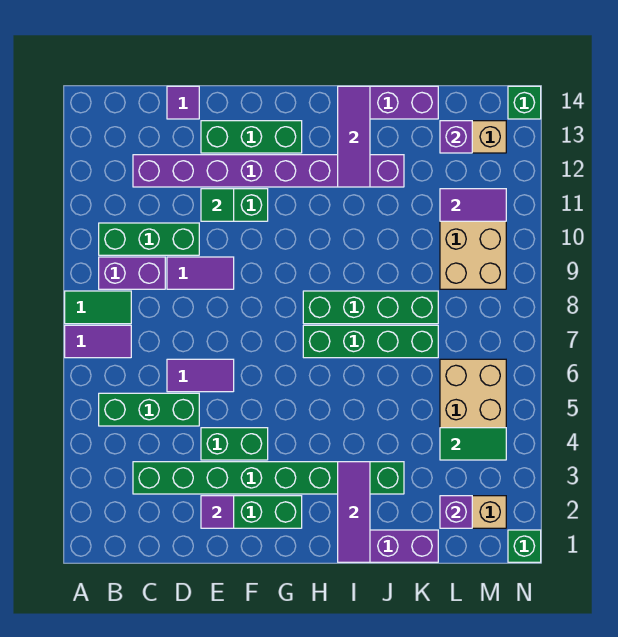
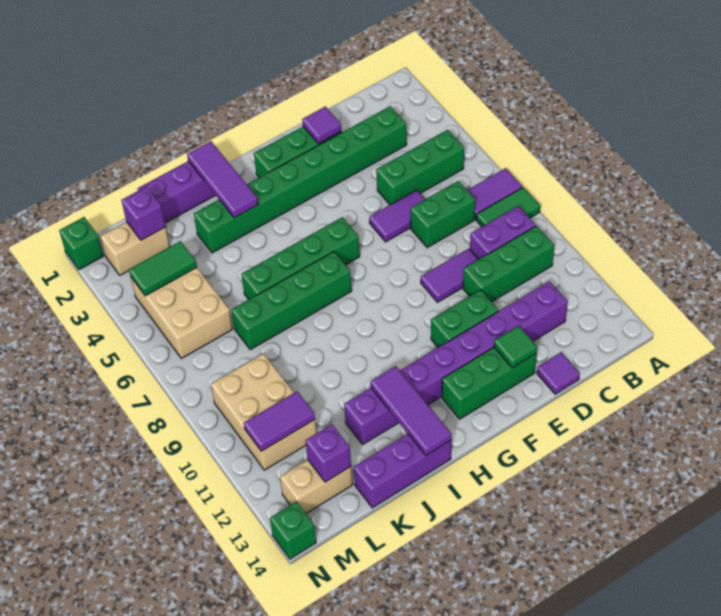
green 1x2 brick [201,428,268,460] -> green 1x2 brick moved to [411,181,475,248]
green 1x1 tile [201,189,234,221] -> green 1x1 tile moved to [494,326,537,368]
green 1x4 brick [303,291,438,324] -> green 1x4 brick moved to [241,217,360,300]

